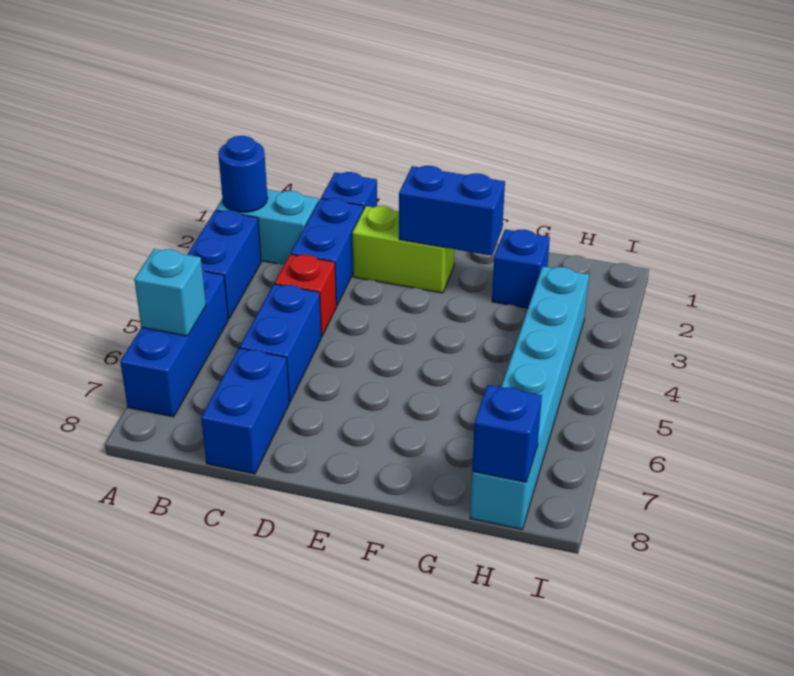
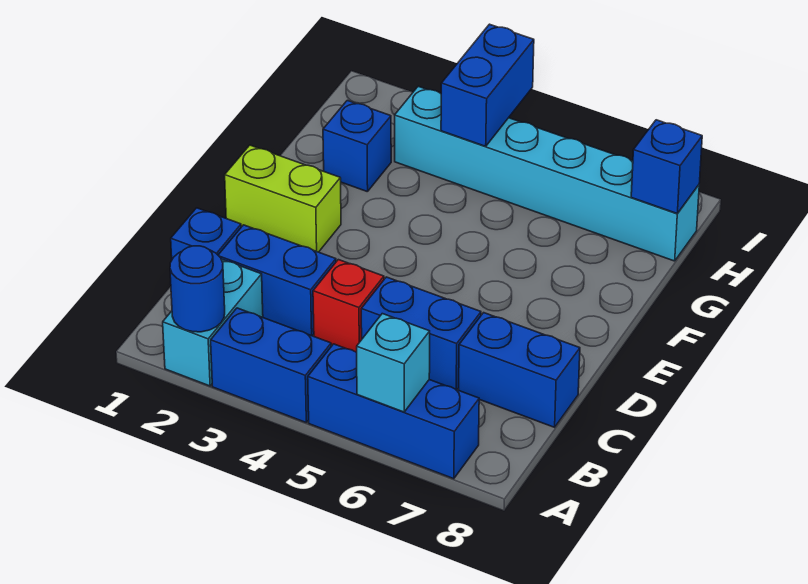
lime 1x2 brick [352,206,455,293] -> lime 1x2 brick turned to [225,145,341,252]
blue 1x2 brick [399,166,505,256] -> blue 1x2 brick moved to [441,24,534,146]

